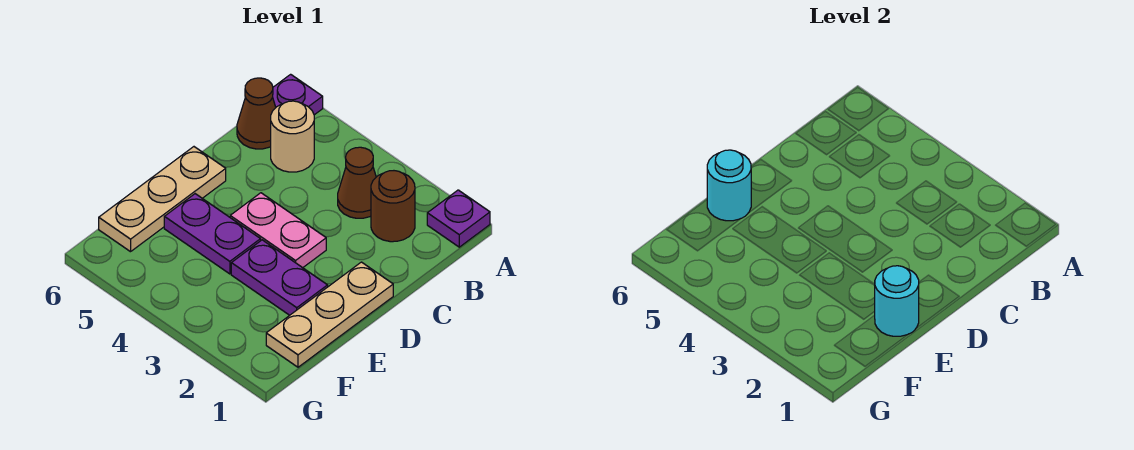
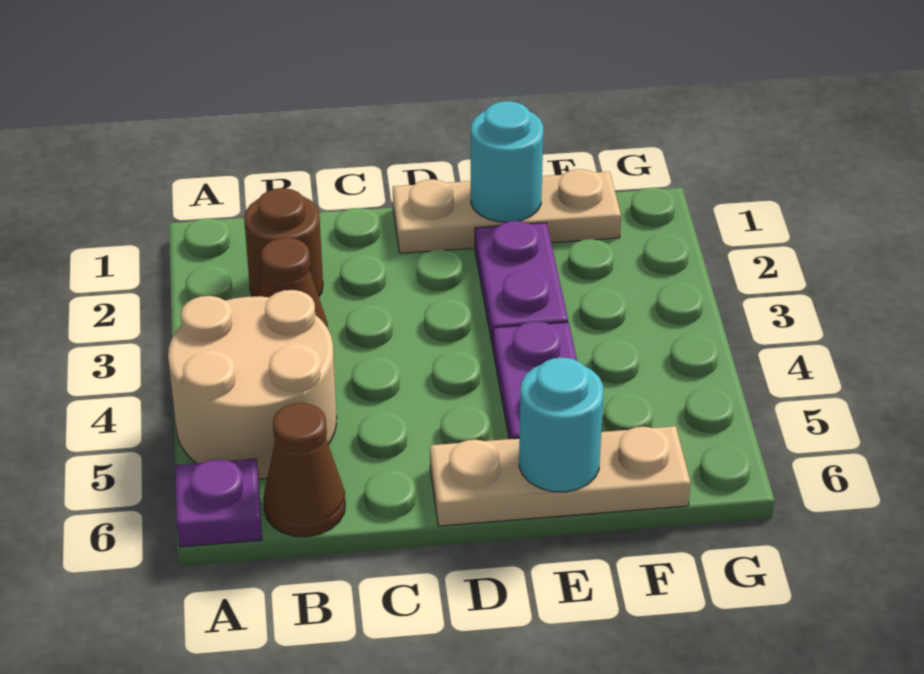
purple 1x1 plate [427,190,490,247] -> none
tan 1x1 round brick [271,101,314,172] -> tan 2x2 round brick [168,290,337,479]
pink 1x2 plate [230,193,326,268] -> none

